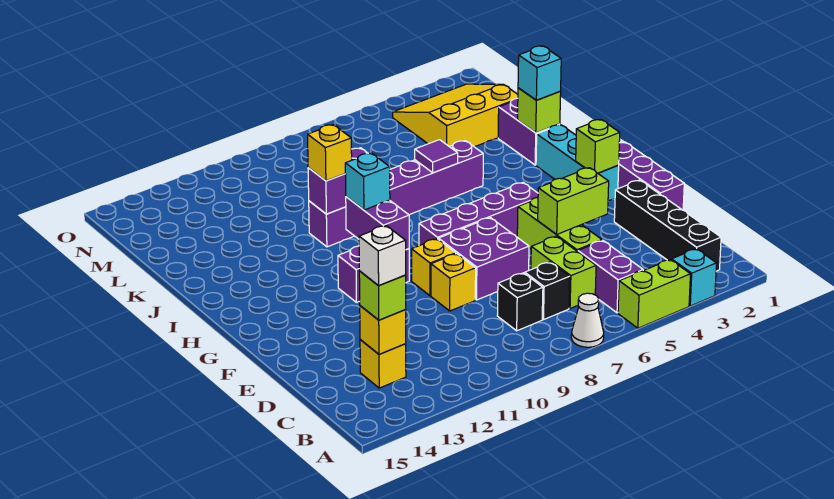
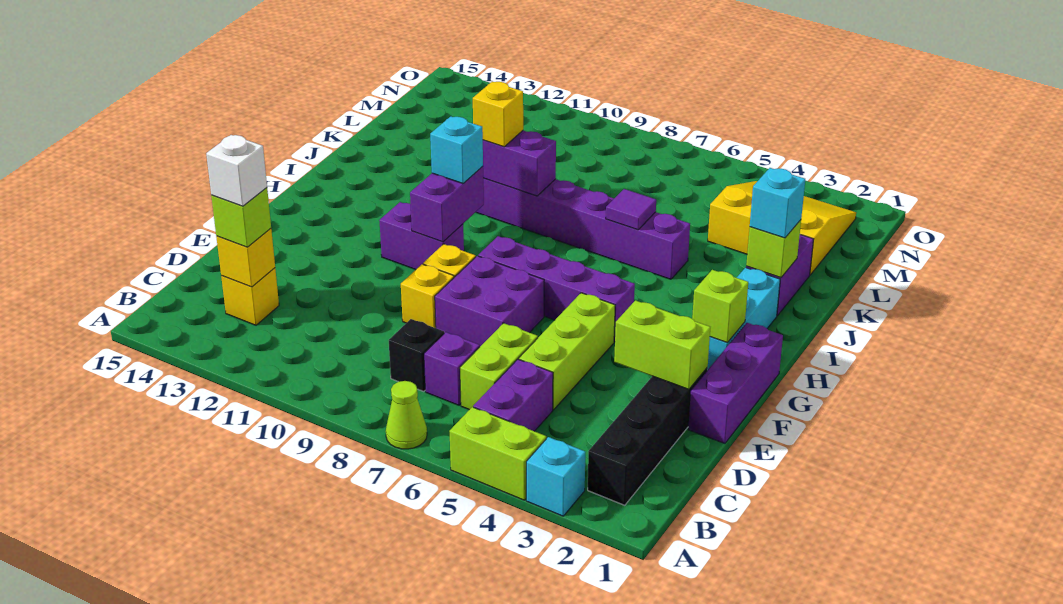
white 1x1 cone [571,293,604,347] -> lime 1x1 cone [386,381,427,449]
black 1x1 brick [525,262,570,320] -> purple 1x1 brick [424,332,480,405]
lime 1x2 brick [538,168,609,234] -> lime 1x2 brick moved to [614,300,710,389]

